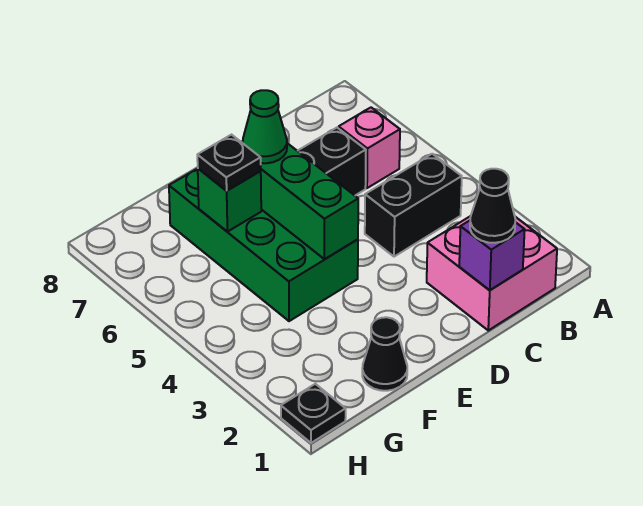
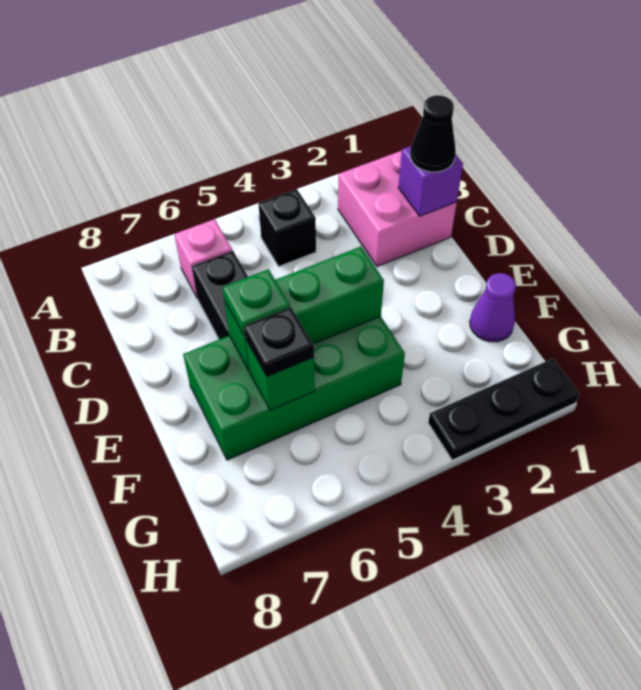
black 1x2 brick [365,154,462,257] -> black 1x1 brick [258,189,316,266]
green 1x1 cone [243,90,287,163] -> green 1x1 plate [222,269,290,336]
black 1x1 cone [362,317,407,391] -> purple 1x1 cone [470,273,516,342]
black 1x1 plate [281,384,346,443] -> black 1x3 plate [428,358,579,460]

